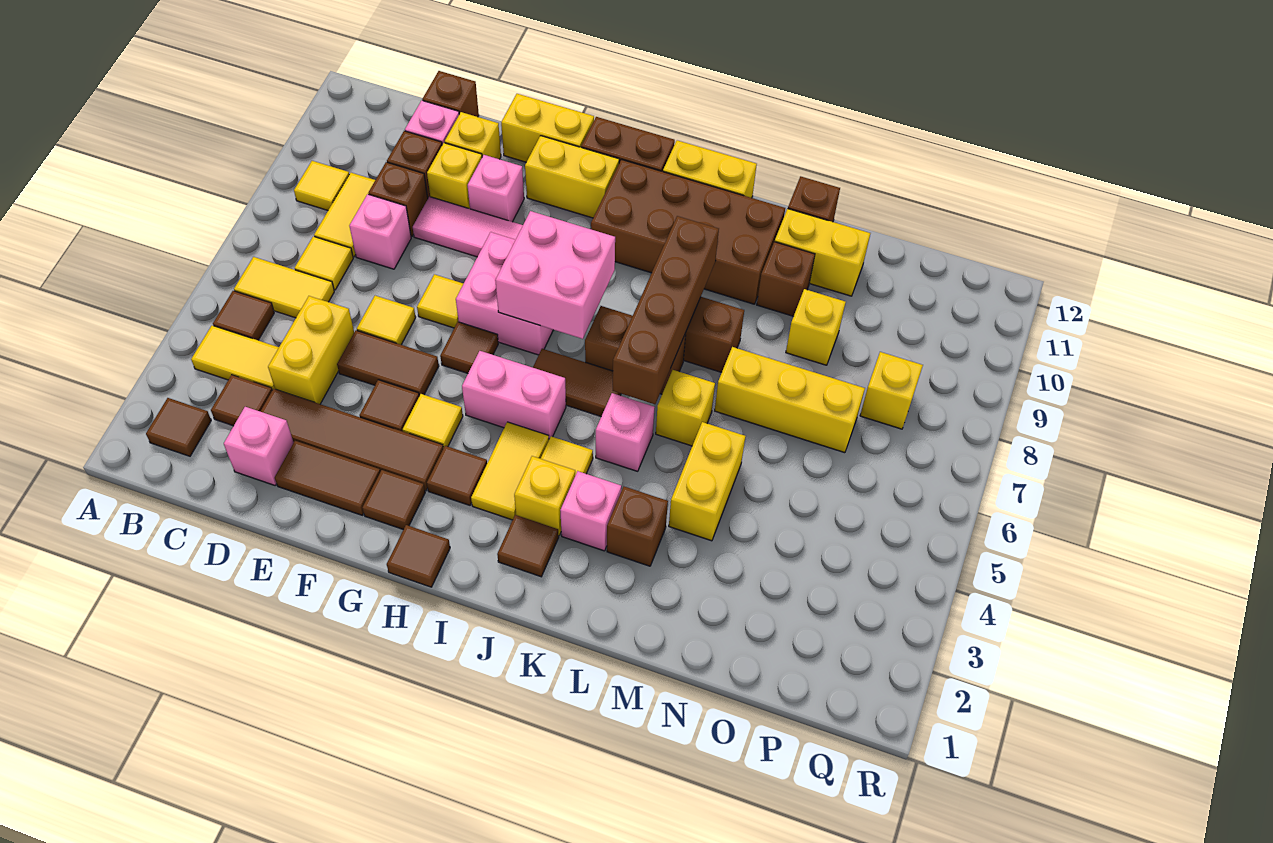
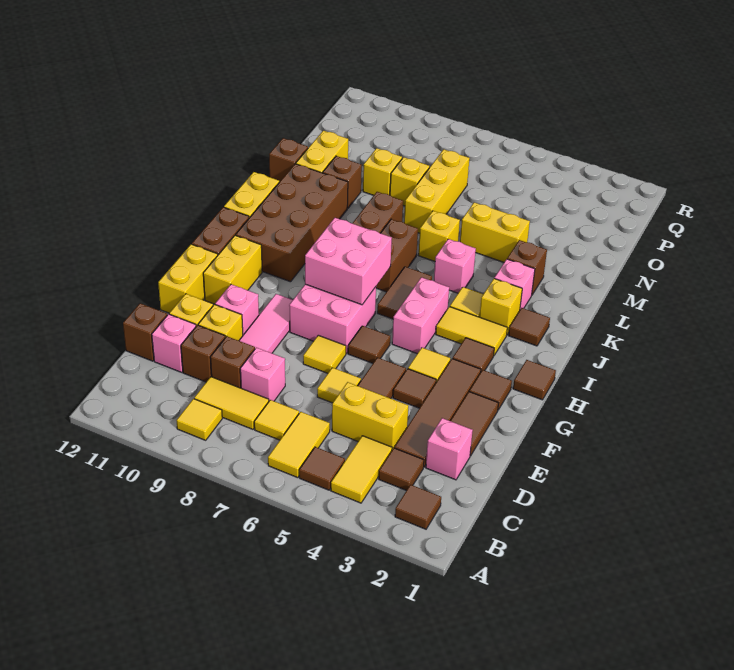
brown 1x4 brick [613,216,719,404] -> none
yellow 1x1 brick [860,352,923,429] -> yellow 1x1 brick moved to [390,157,429,206]

